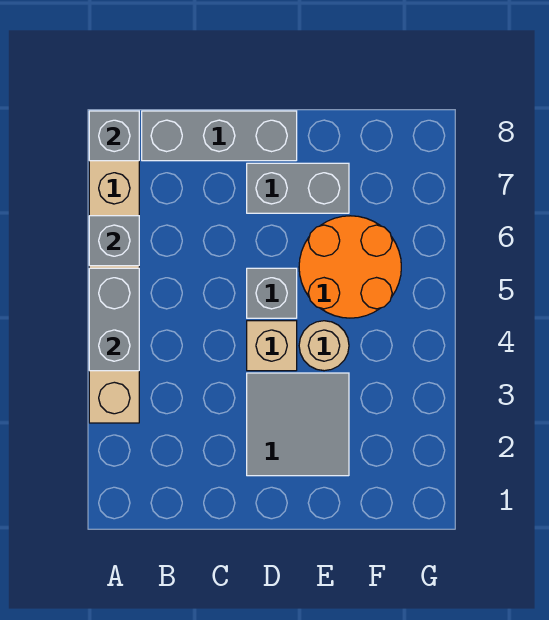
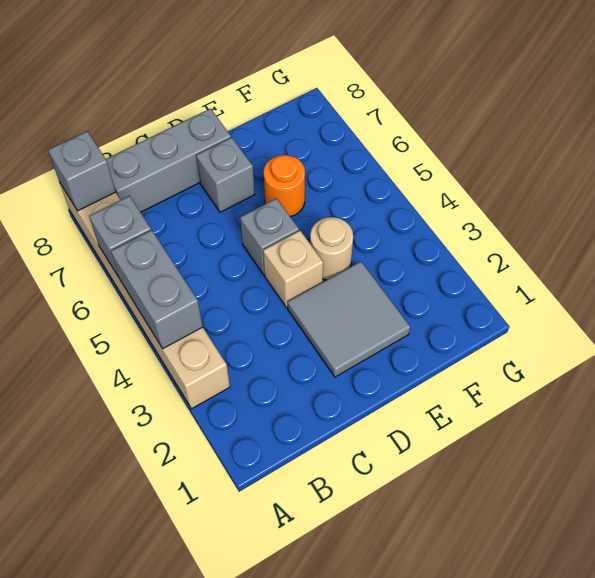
grey 1x2 brick [247,163,349,213] -> grey 1x1 brick [196,138,255,212]
orange 2x2 round brick [299,216,401,318] -> orange 1x1 round brick [264,155,305,217]

